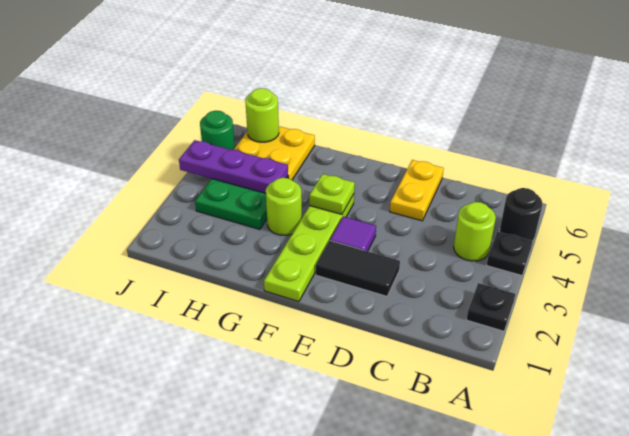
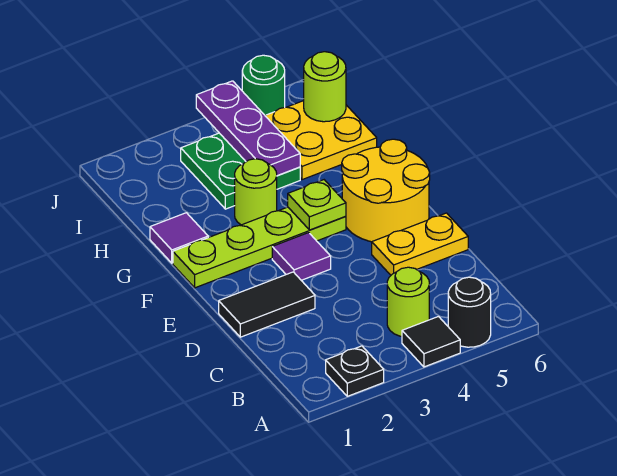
black 1x1 plate [487,232,533,275] -> black 1x1 tile [402,317,460,367]
black 1x2 tile [316,241,400,296] -> black 1x2 tile turned to [219,272,315,337]
none -> yellow 2x2 round brick [342,139,430,242]
none -> purple 1x1 tile [150,213,208,263]

